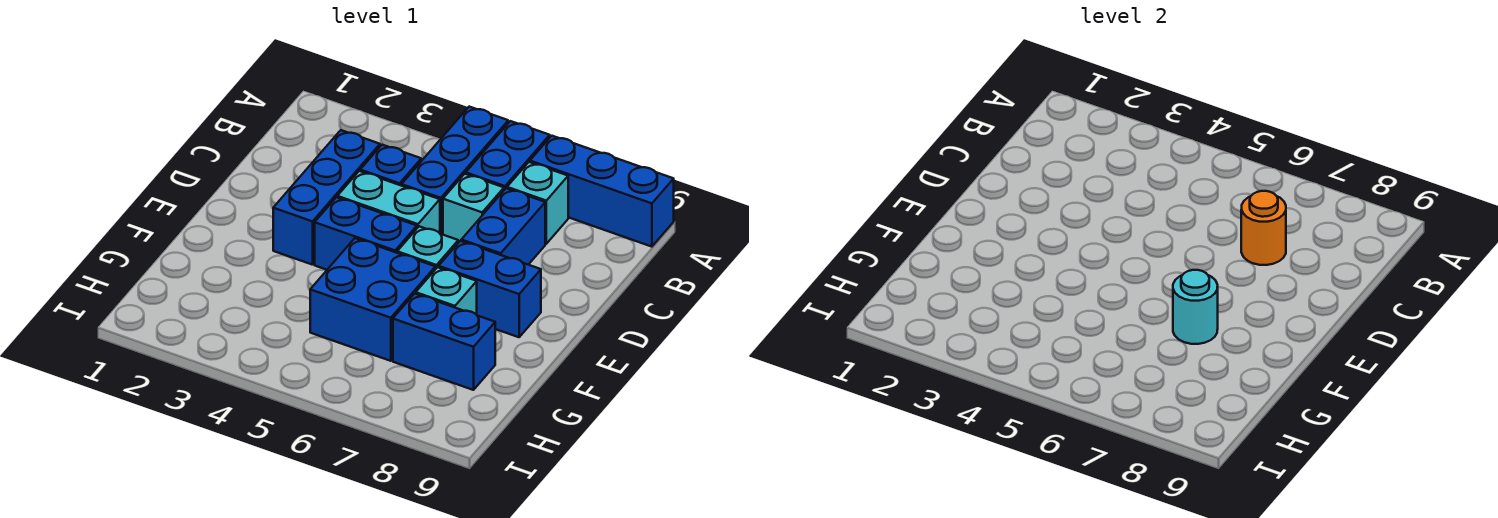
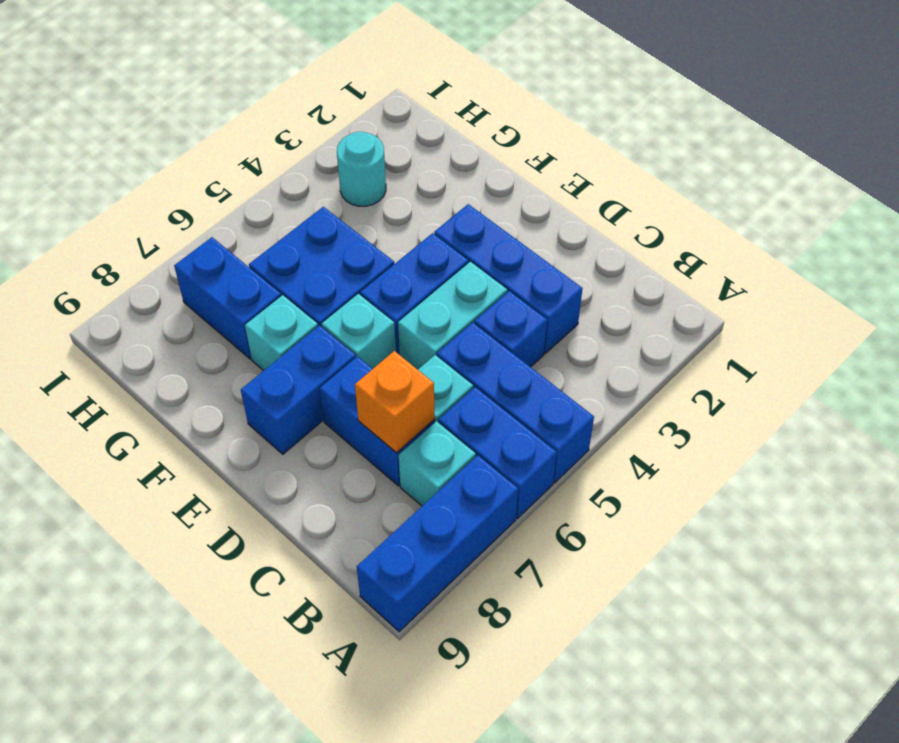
orange 1x1 round brick [1241,191,1286,265] -> orange 1x1 brick [355,351,435,453]
cyan 1x1 round brick [1173,270,1218,344] -> cyan 1x1 round brick moved to [337,132,386,206]
blue 1x2 brick [393,294,495,390] -> blue 1x2 brick turned to [174,237,281,359]

